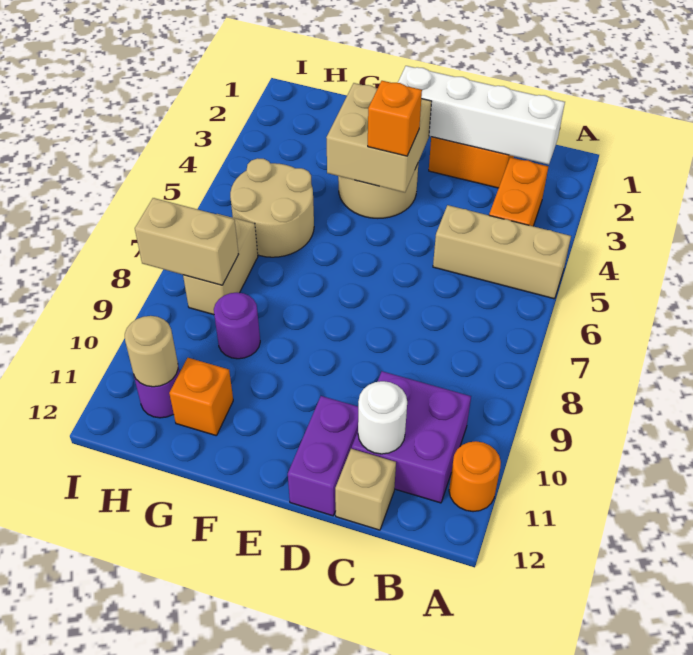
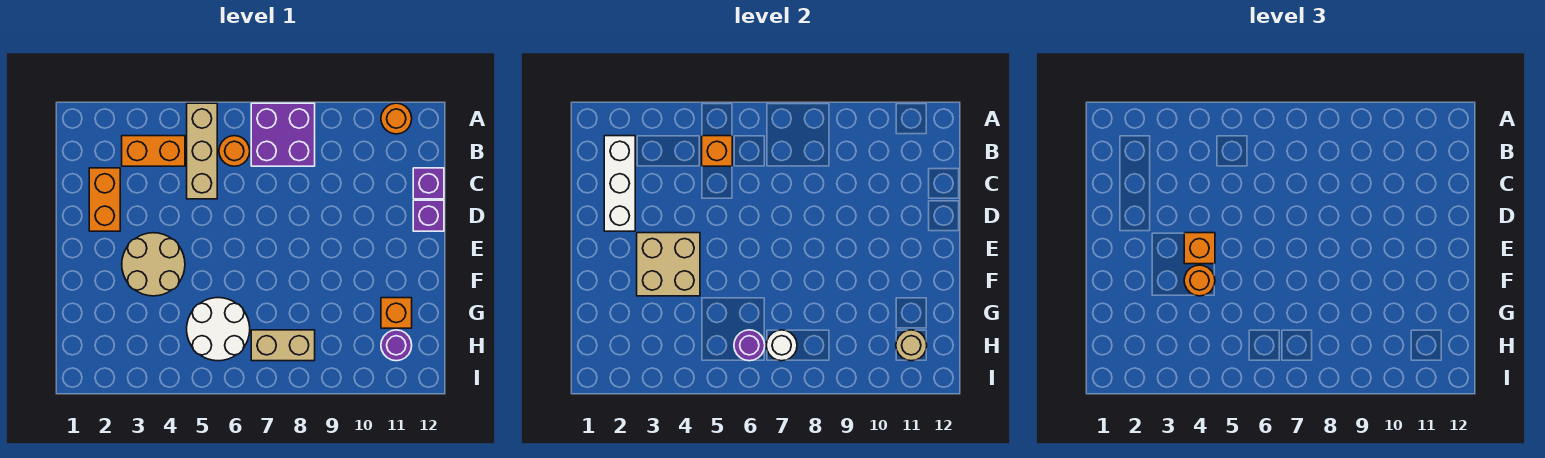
white 1x4 brick [398,66,565,164] -> white 1x3 brick [604,136,635,231]
none -> orange 1x1 brick [702,136,732,166]
none -> orange 1x1 round brick [219,136,250,166]
purple 2x2 brick [352,371,471,503] -> purple 2x2 brick moved to [251,103,315,166]
white 1x1 round brick [358,381,407,454] -> white 1x1 round brick moved to [766,330,797,361]
tan 1x1 brick [335,449,396,530] -> purple 1x1 brick [413,168,444,199]
purple 1x2 brick [288,396,358,516] -> purple 1x1 brick [413,200,444,231]
none -> orange 1x1 round brick [1184,265,1215,296]
tan 2x2 round brick [230,158,314,257] -> white 2x2 round brick [187,298,250,361]
purple 1x1 round brick [214,293,260,359] -> purple 1x1 round brick moved to [734,330,765,361]
tan 1x2 brick [135,198,239,285] -> none

